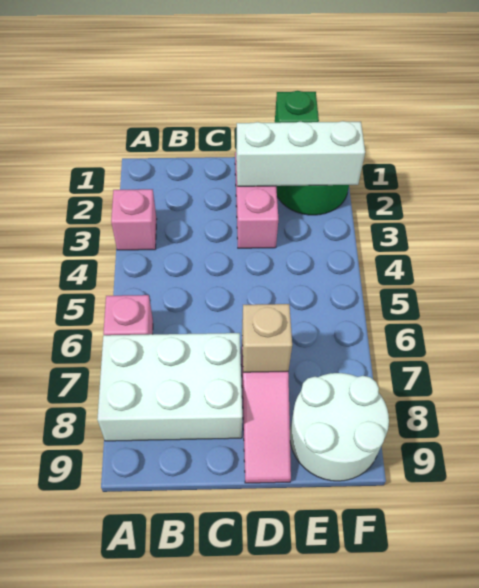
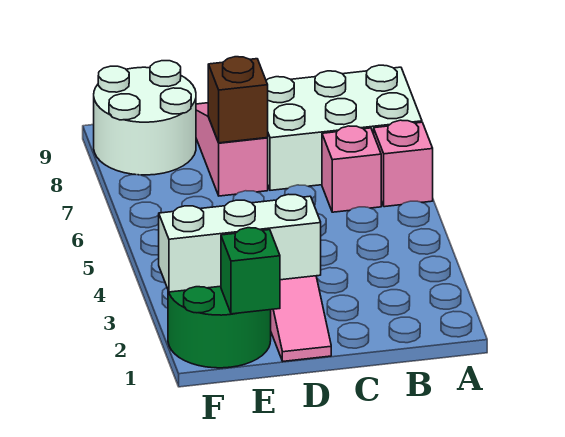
pink 1x1 brick [111,189,157,250] -> pink 1x1 brick moved to [322,126,381,212]
tan 1x1 brick [242,304,292,372] -> brown 1x1 brick [208,57,268,143]

